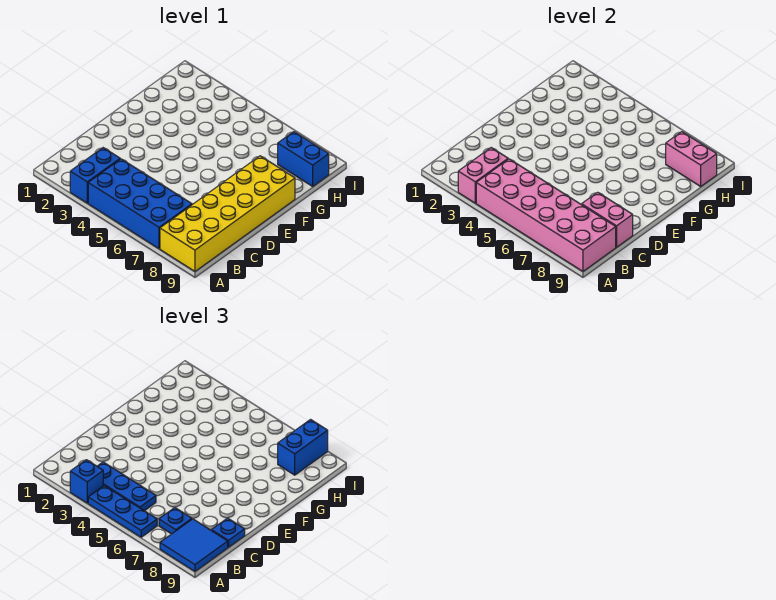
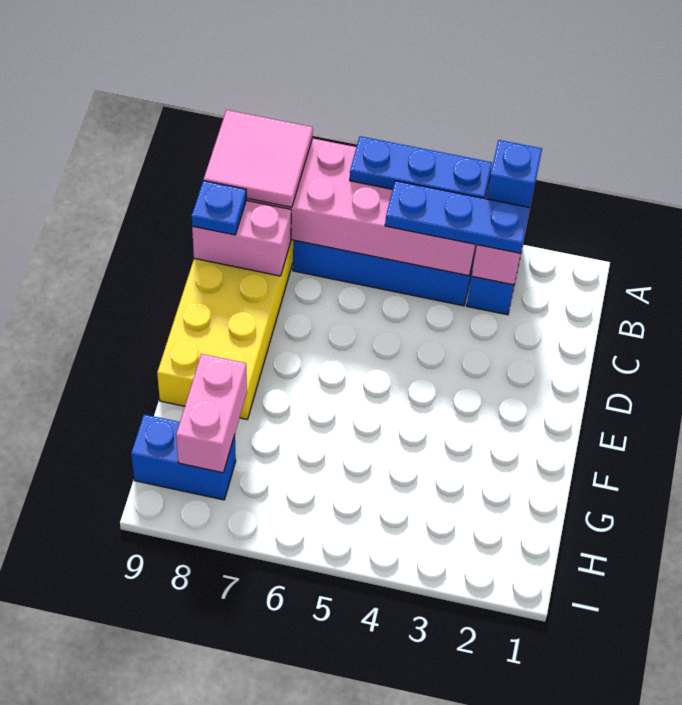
blue 2x2 tile [160,519,228,571] -> pink 2x2 tile [204,110,313,207]
blue 1x1 plate [159,508,192,534] -> none
pink 1x2 brick [666,132,717,186] -> pink 1x2 brick turned to [176,354,247,473]
blue 1x2 brick [278,420,328,475] -> none

